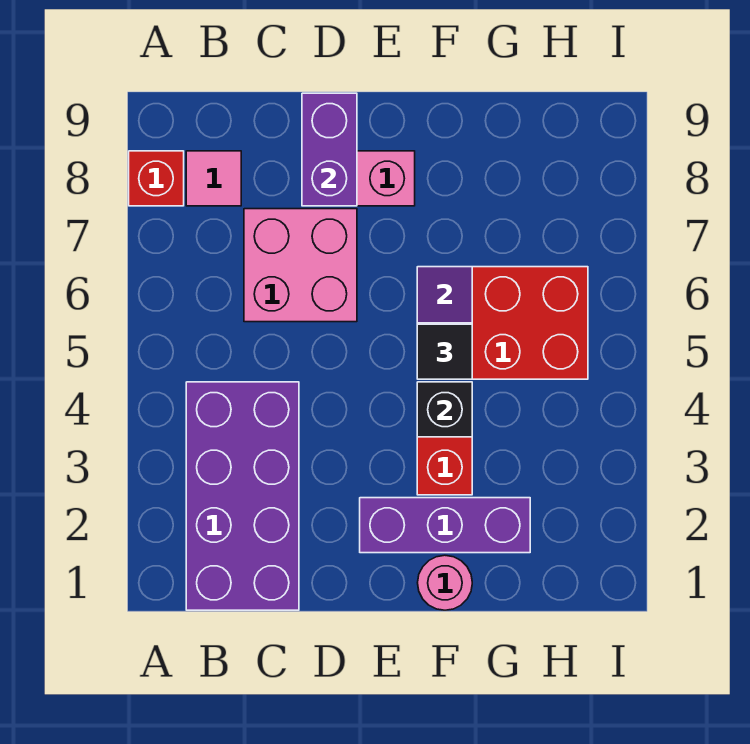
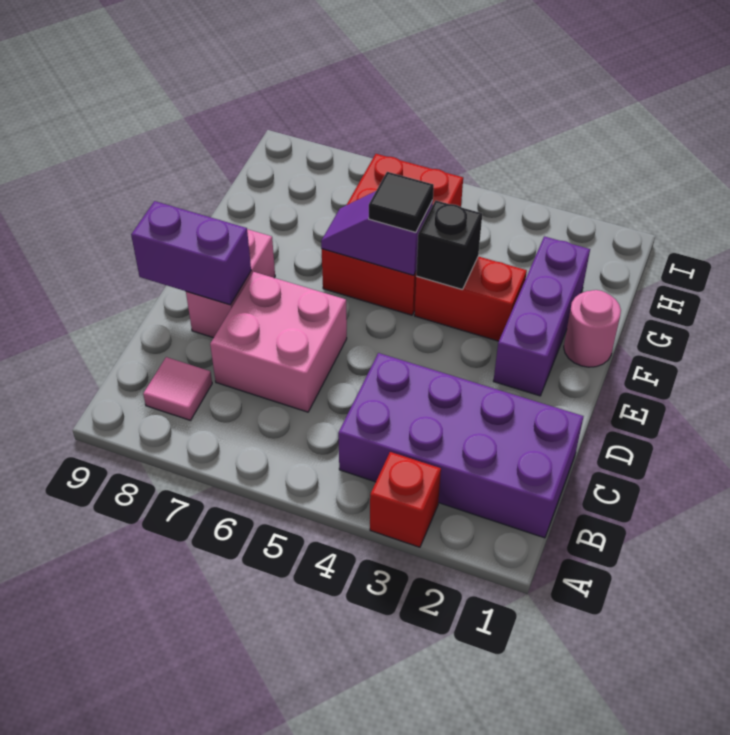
red 1x1 brick [129,151,184,206] -> red 1x1 brick moved to [370,452,441,547]

